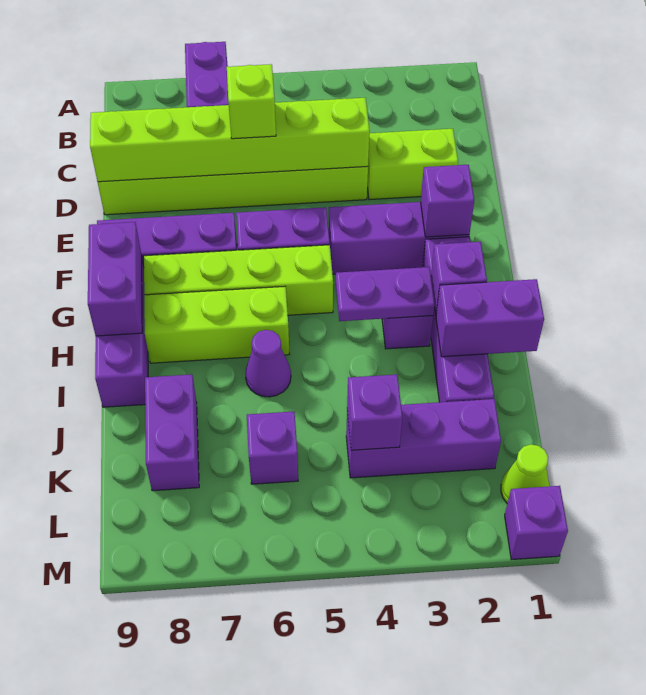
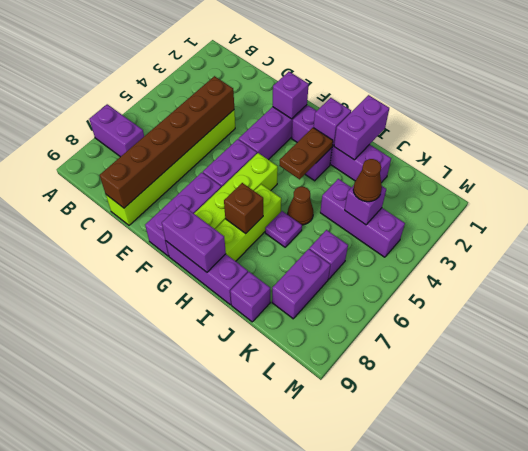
lime 1x2 brick [367,129,458,200] -> none
lime 1x6 brick [90,98,370,182] -> brown 1x6 brick [100,76,234,208]
lime 1x1 brick [227,64,276,139] -> none
purple 1x2 plate [336,267,435,321] -> brown 1x2 plate [279,128,333,179]
none -> brown 1x1 brick [224,183,263,234]
none -> brown 1x1 cone [288,187,313,225]
purple 1x1 cone [245,330,291,397] -> purple 1x1 plate [265,211,302,247]
purple 1x2 brick [145,374,199,491] -> purple 1x2 brick turned to [272,249,330,319]
purple 1x3 brick [346,399,501,478] -> purple 1x3 brick turned to [320,179,405,257]
none -> brown 1x1 cone [353,159,382,202]
lime 1x1 cone [501,444,549,503] -> none
purple 1x1 brick [505,486,568,560] -> purple 1x1 brick moved to [230,272,270,322]

